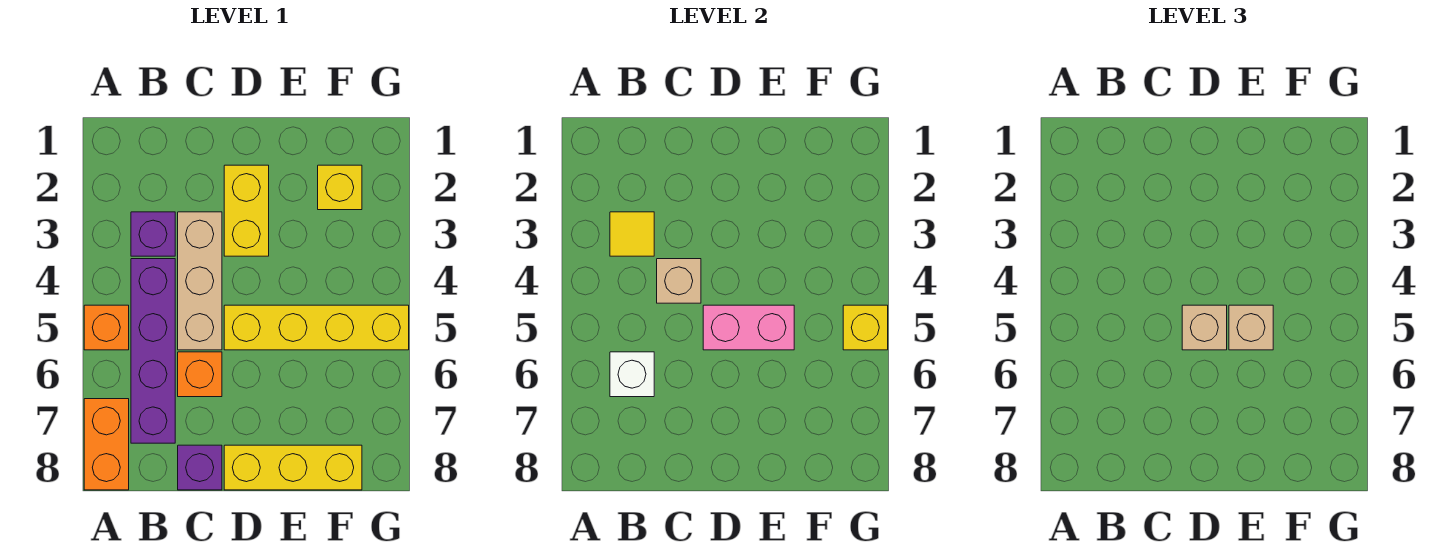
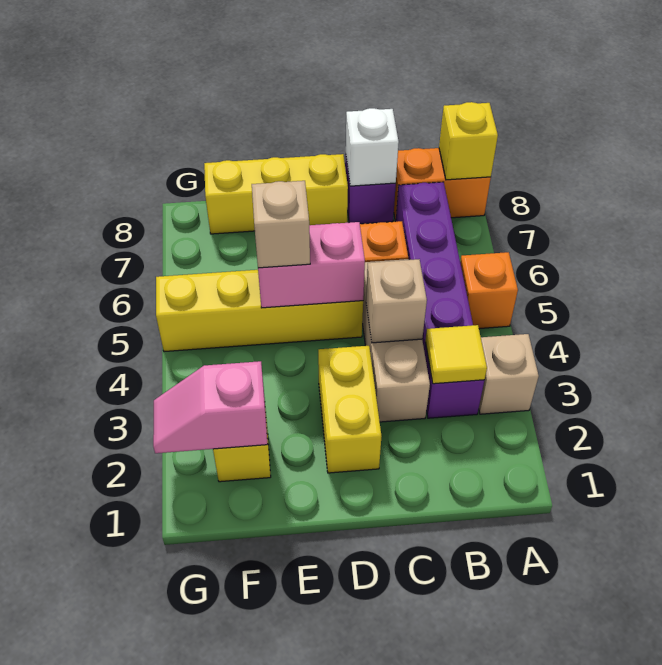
orange 1x2 brick [84,399,129,490] -> orange 1x2 brick turned to [394,148,491,221]
white 1x1 brick [610,352,654,397] -> white 1x1 brick moved to [346,108,399,186]
tan 1x1 brick [1182,305,1227,350] -> tan 1x1 brick moved to [479,334,539,414]
none -> pink 1x2 slope [153,361,268,453]
yellow 1x1 brick [843,305,888,350] -> yellow 1x1 brick moved to [439,102,498,180]

